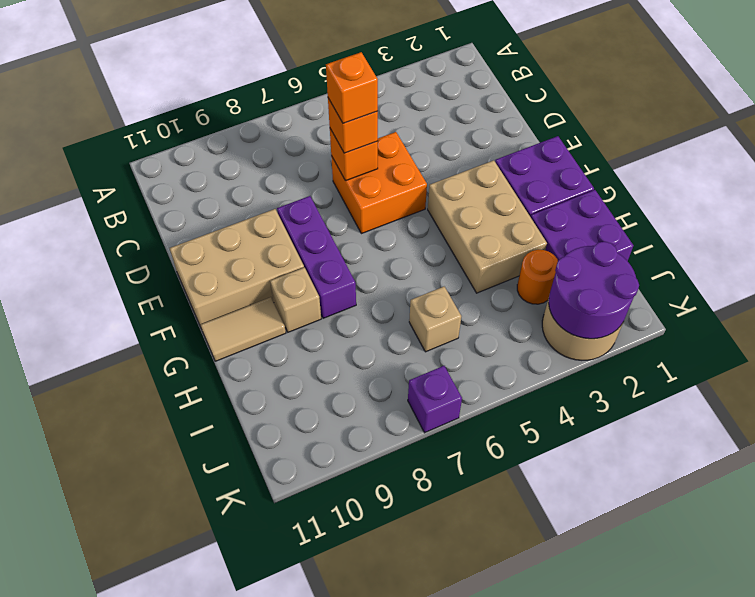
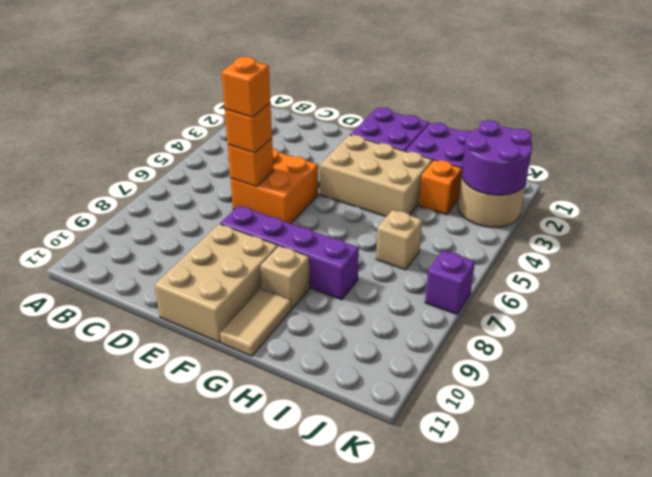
purple 1x3 brick [277,196,356,318] -> purple 1x4 brick [220,206,359,300]
orange 1x1 round brick [517,250,558,304] -> orange 1x1 brick [419,160,462,215]

